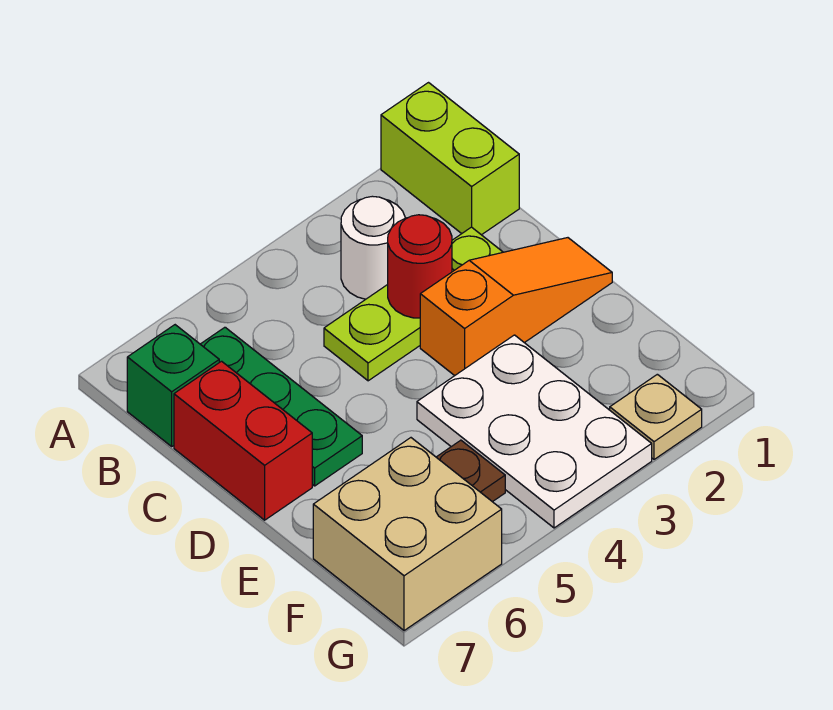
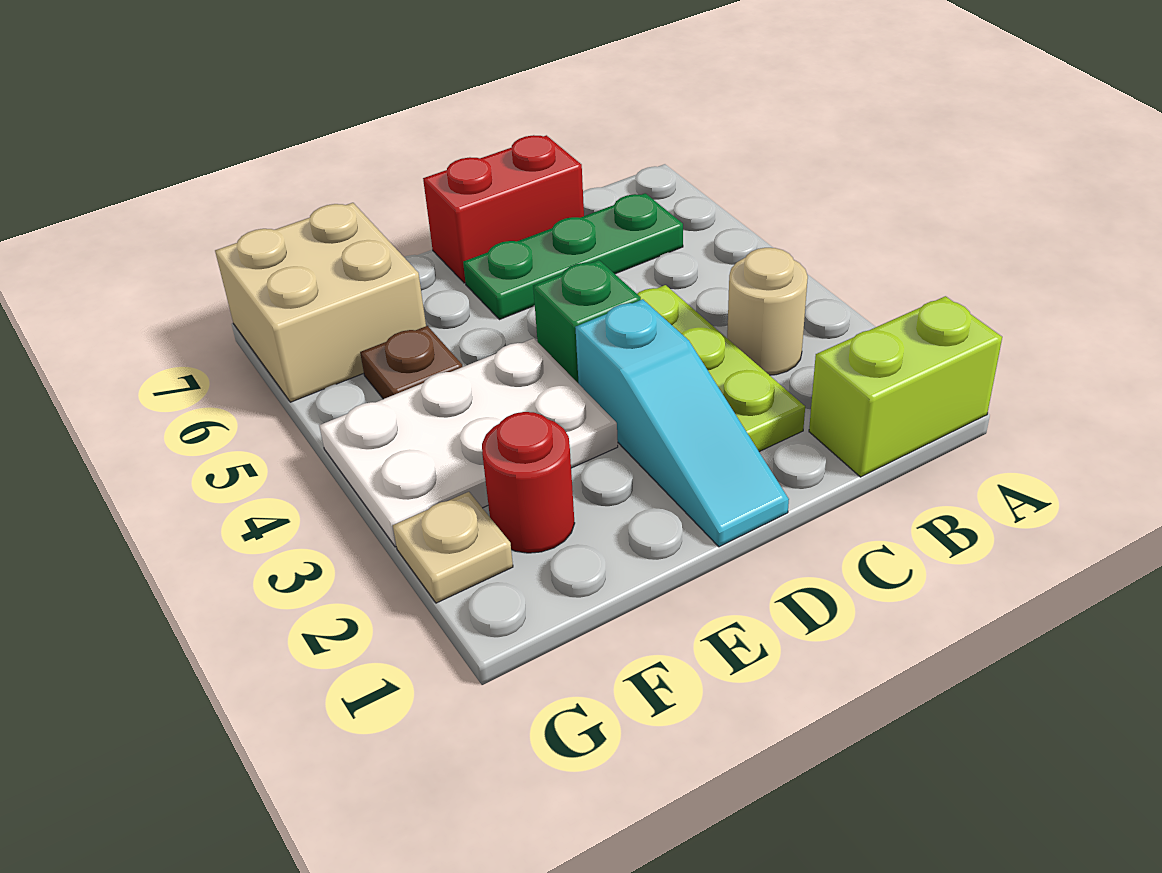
white 1x1 round brick [341,196,405,299] -> tan 1x1 round brick [727,248,808,375]
green 1x1 brick [127,325,219,446] -> green 1x1 brick moved to [533,260,641,384]
red 1x1 round brick [388,215,452,318] -> red 1x1 round brick moved to [482,412,575,553]
orange 1x3 slope [420,238,612,376] -> cyan 1x3 slope [575,299,789,547]

